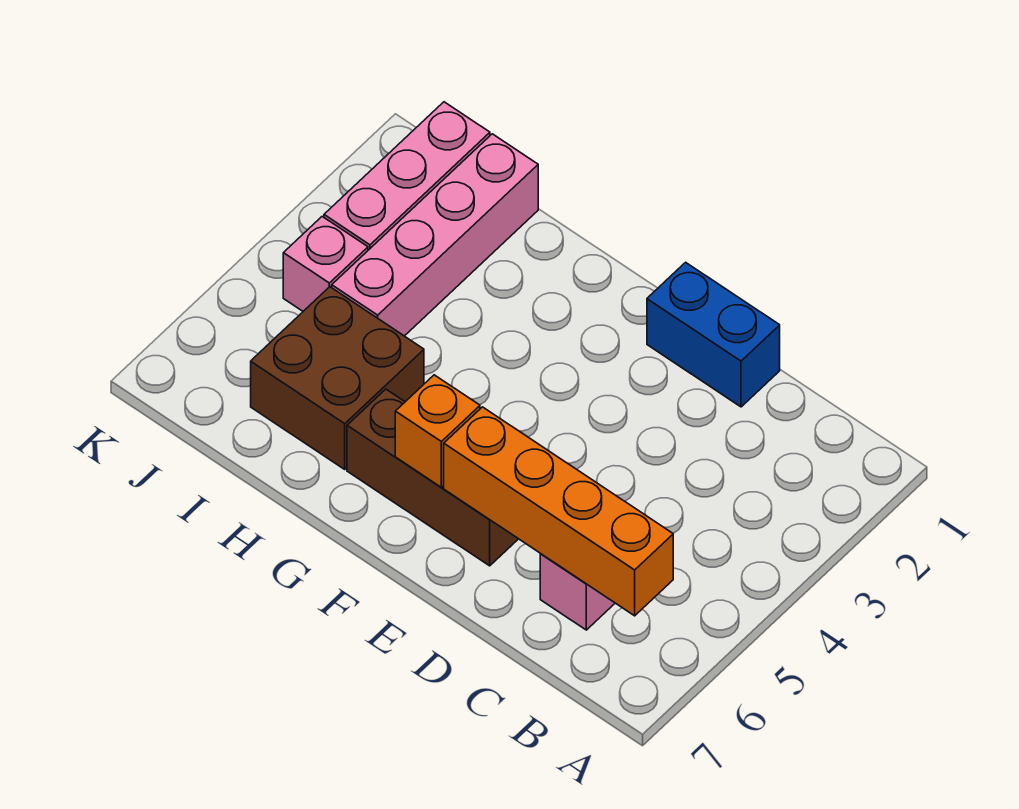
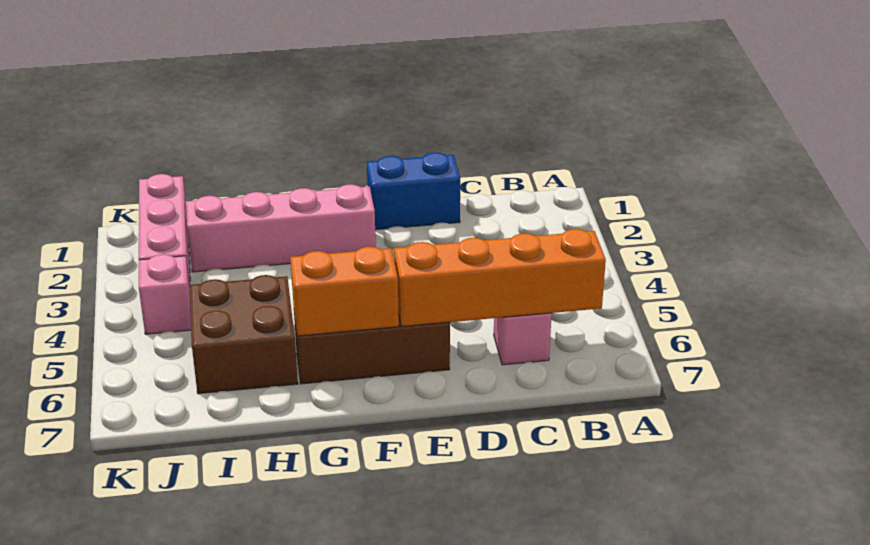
orange 1x1 brick [395,375,480,487] -> orange 1x2 brick [290,247,399,336]
pink 1x4 brick [332,134,538,336] -> pink 1x4 brick turned to [186,184,376,272]

